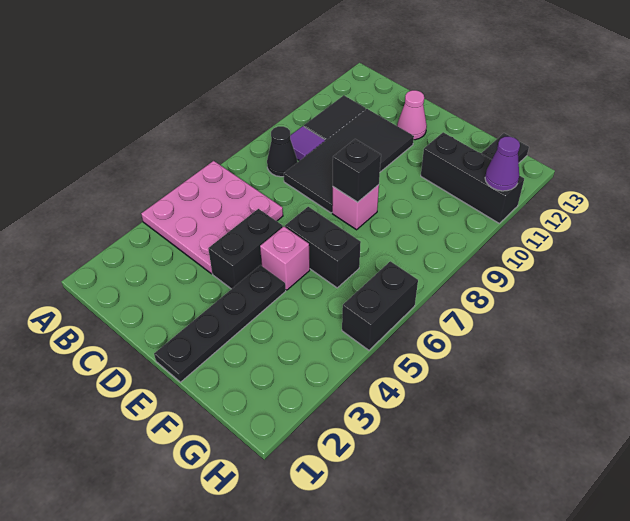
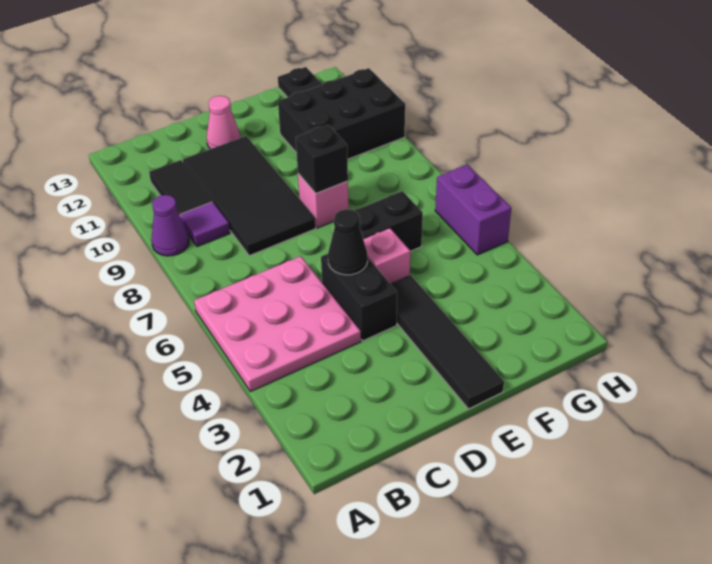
black 1x1 cone [267,126,297,177] -> black 1x1 cone moved to [328,209,368,275]
black 1x4 plate [154,265,286,382] -> black 1x4 tile [391,275,504,409]
black 1x3 brick [421,132,524,224] -> black 2x3 brick [278,68,405,159]
black 1x2 brick [342,261,418,350] -> purple 1x2 brick [435,165,511,255]
purple 1x1 cone [485,137,520,191] -> purple 1x1 cone moved to [151,195,189,256]

